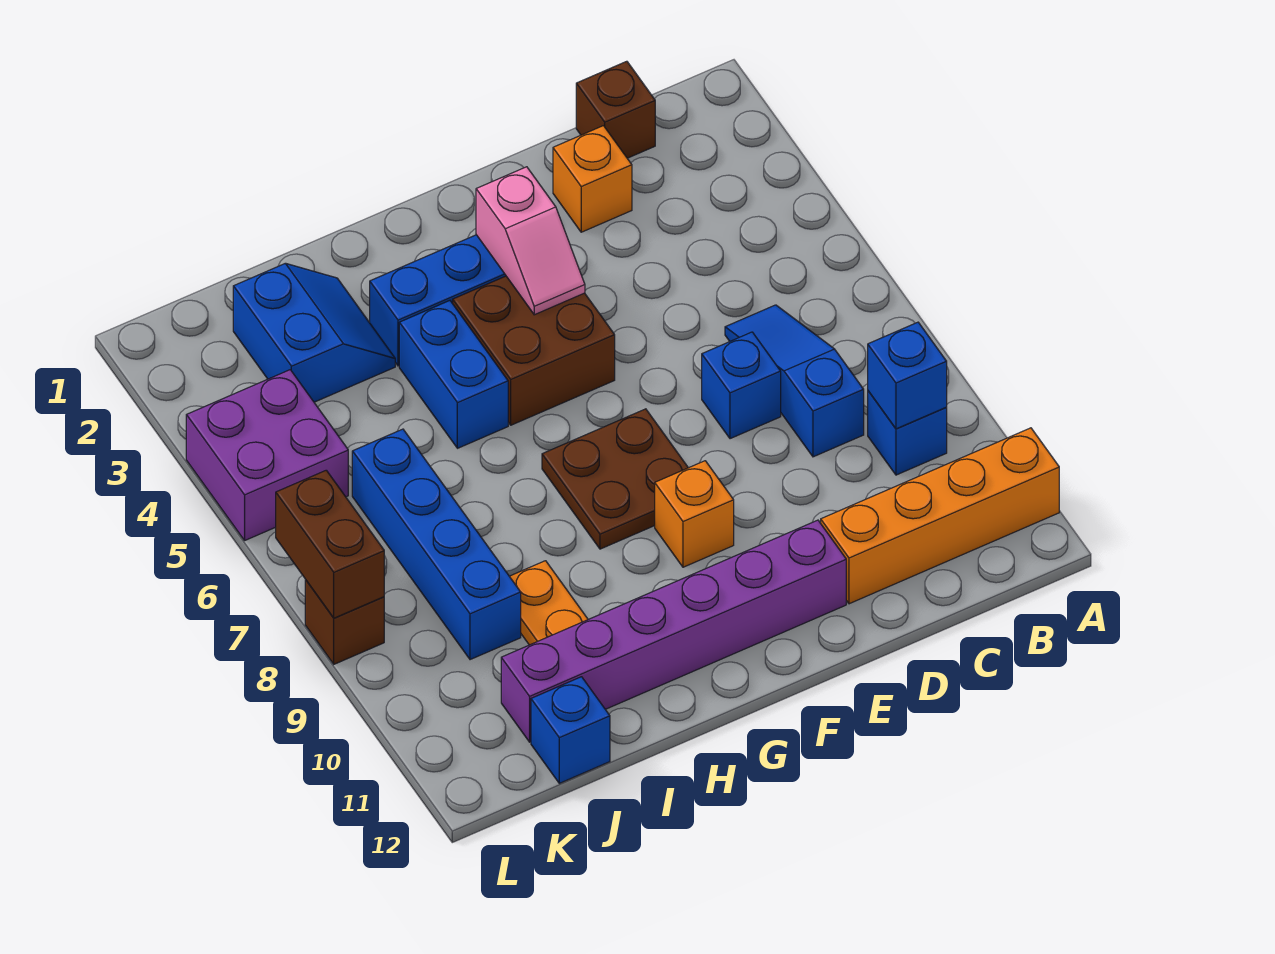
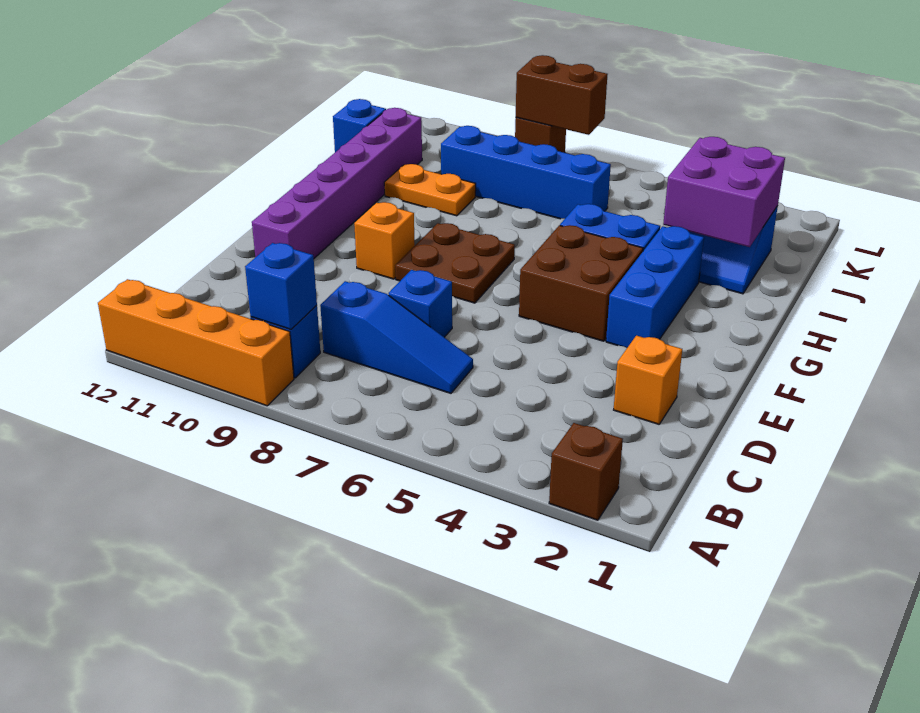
orange 1x4 brick [821,428,1059,604] -> orange 1x4 brick turned to [98,279,294,406]
brown 1x1 brick [576,61,655,158] -> brown 1x1 brick moved to [549,423,623,520]
pink 1x2 slope [476,167,585,315] -> none
purple 2x2 brick [186,370,348,540] -> purple 2x2 brick moved to [663,137,785,247]

